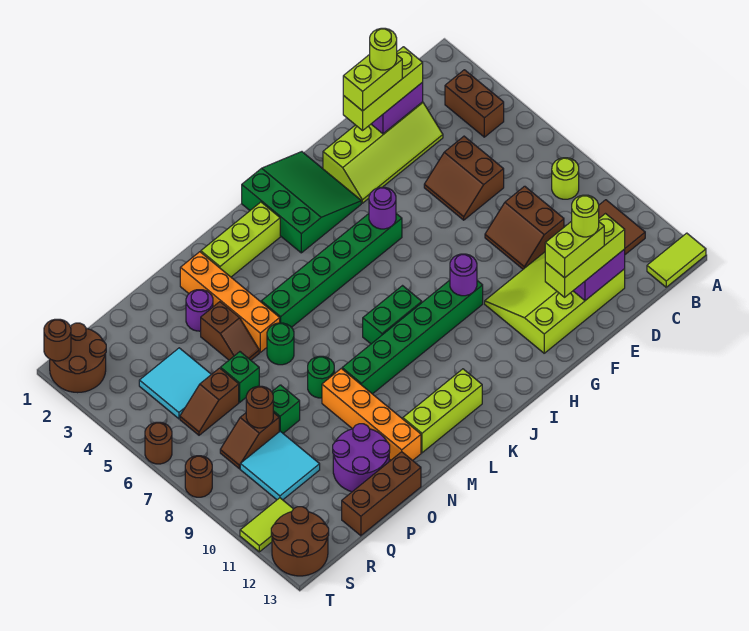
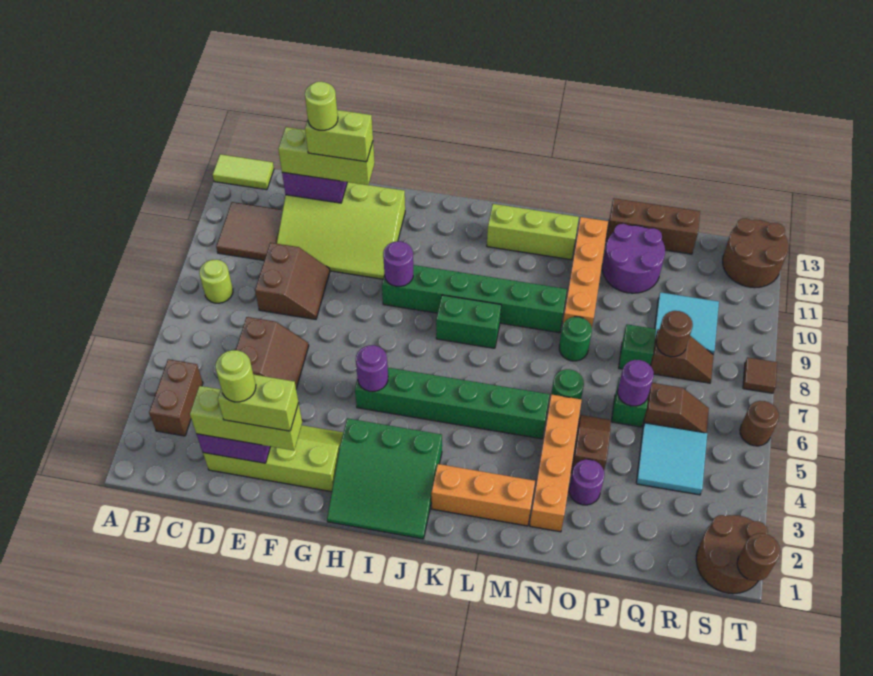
green 3x3 slope [242,152,361,253] -> green 3x3 slope turned to [327,418,442,539]
lime 1x3 brick [201,202,280,277] -> orange 1x3 brick [431,464,535,526]
none -> purple 1x1 round brick [618,360,654,406]
lime 1x2 tile [240,498,293,552] -> none
brown 1x1 round brick [185,456,212,497] -> brown 1x1 tile [743,357,777,393]

